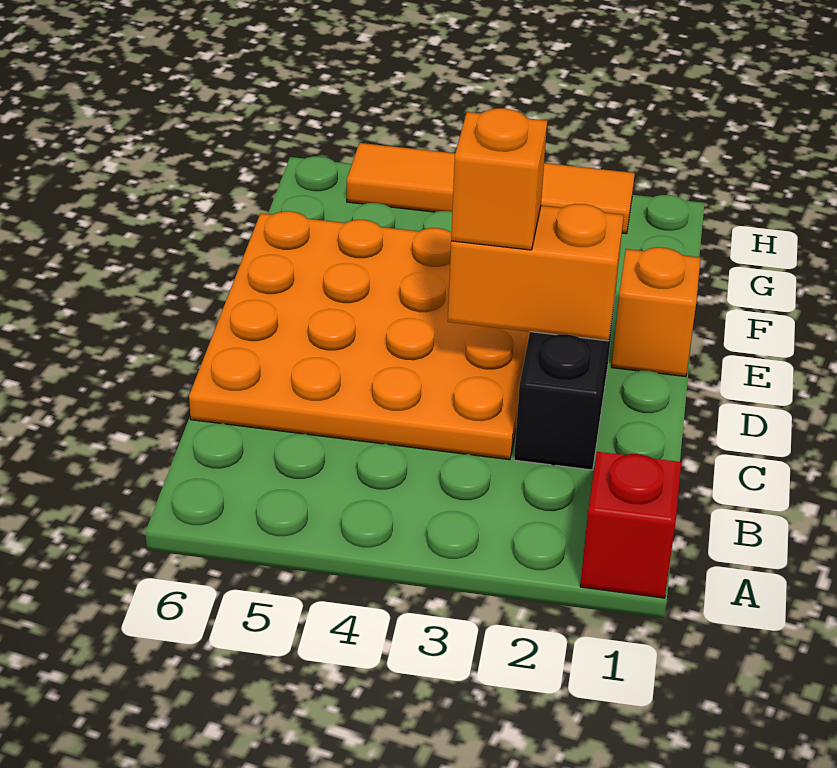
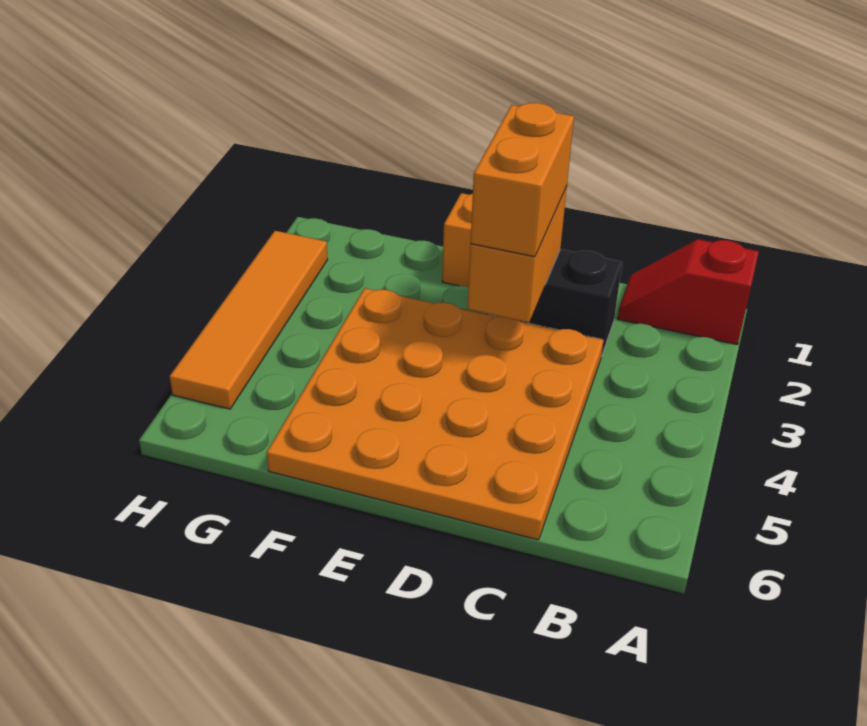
orange 1x1 brick [451,108,547,250] -> orange 1x2 brick [470,103,574,257]

